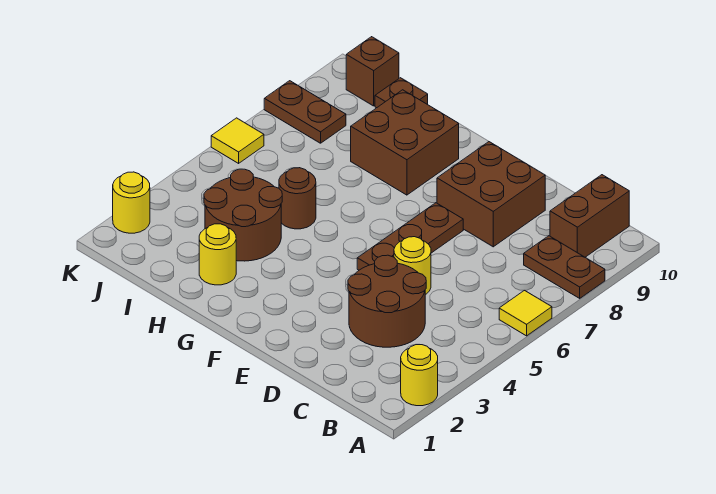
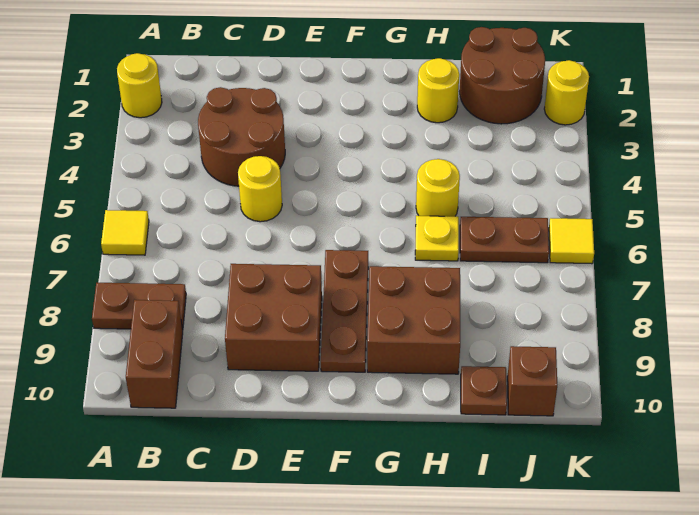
brown 1x3 plate [357,203,463,270] -> brown 1x3 plate moved to [321,250,368,372]
brown 2x2 round brick [204,169,282,261] -> brown 2x2 round brick moved to [460,27,545,124]
brown 1x1 round brick [279,168,316,229] -> yellow 1x1 round brick [416,159,460,216]
none -> yellow 1x1 plate [415,216,459,261]
brown 1x2 plate [264,81,346,143] -> brown 1x2 plate moved to [460,217,549,263]

